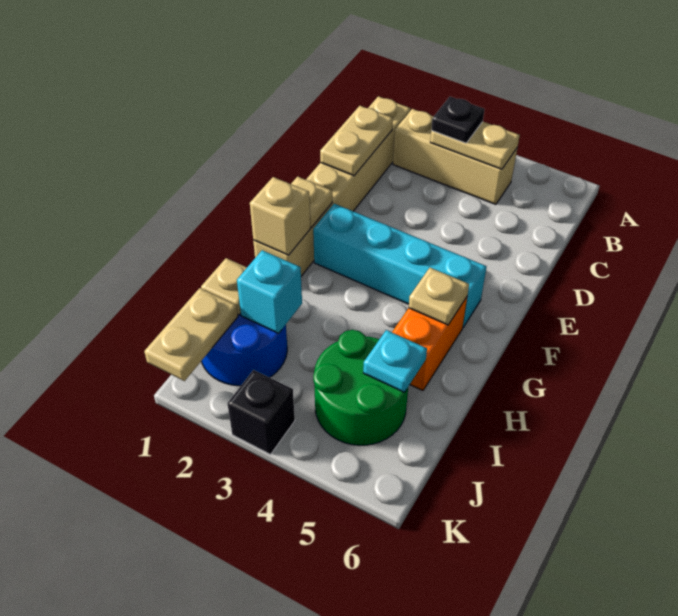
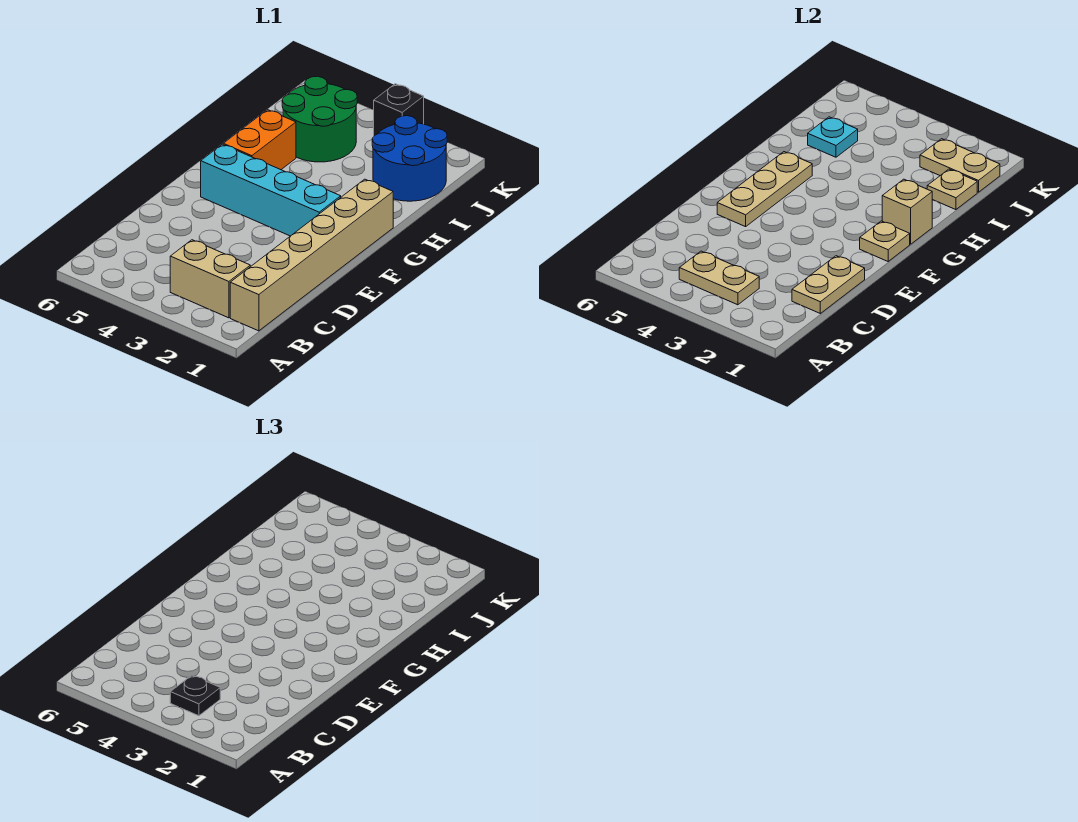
tan 1x3 brick [393,109,517,205] -> tan 1x2 brick [170,240,250,318]
tan 1x1 plate [409,268,469,325] -> tan 1x3 plate [717,152,812,227]
cyan 1x1 brick [237,250,302,333] -> none
tan 1x2 plate [144,288,238,381] -> tan 1x2 plate turned to [920,139,1000,192]

